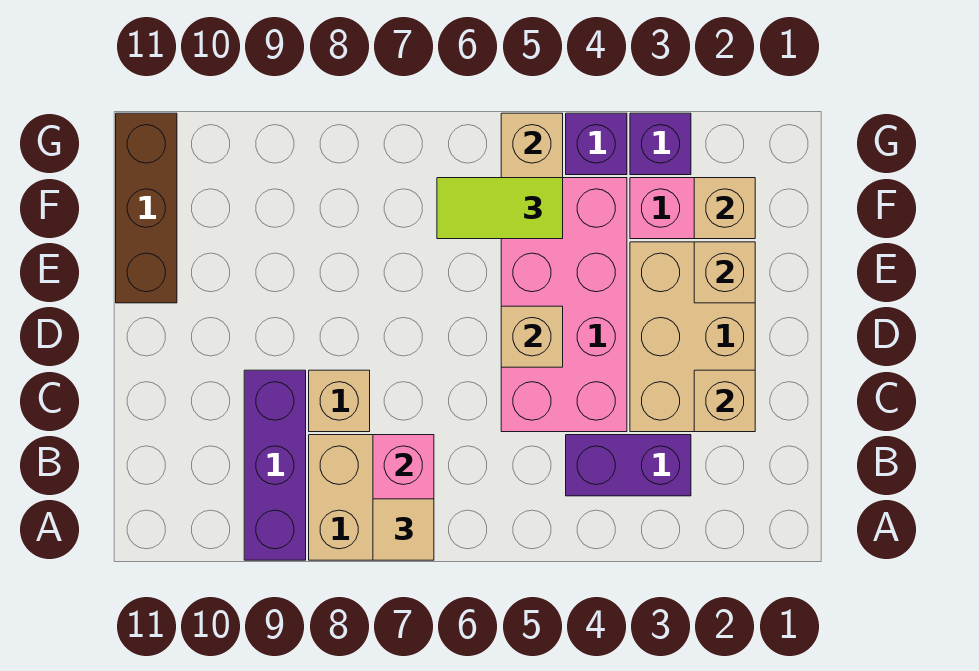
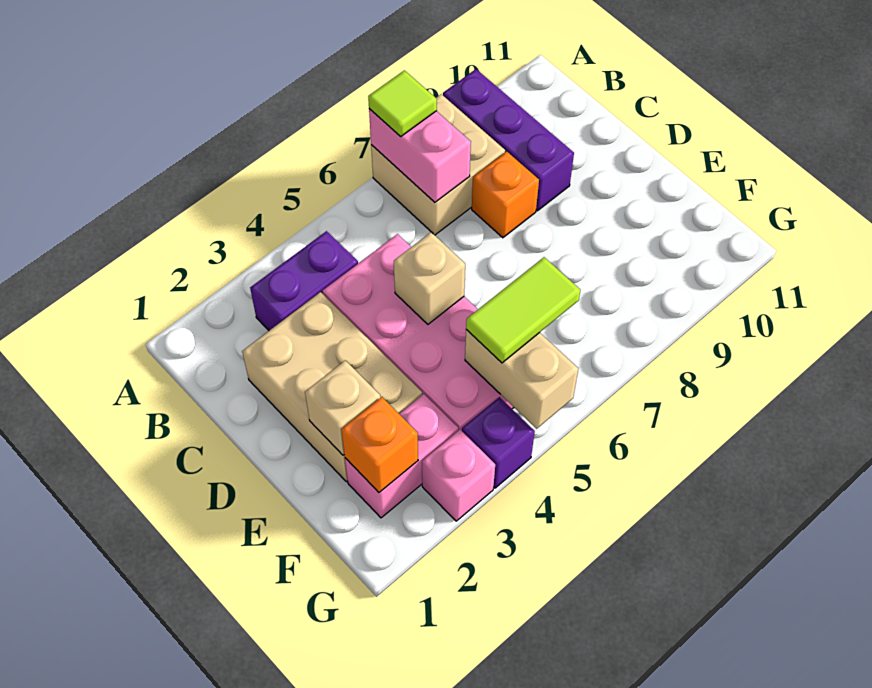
tan 1x1 tile [373,499,434,560] -> lime 1x1 tile [368,70,437,137]
tan 1x1 brick [694,370,755,432] -> none
tan 1x1 brick [309,370,370,432] -> orange 1x1 brick [472,152,539,238]
brown 1x3 brick [116,113,177,303] -> none
tan 1x1 brick [694,178,755,239] -> orange 1x1 brick [341,397,418,492]
purple 1x1 brick [630,113,691,175] -> pink 1x1 brick [422,430,495,521]

